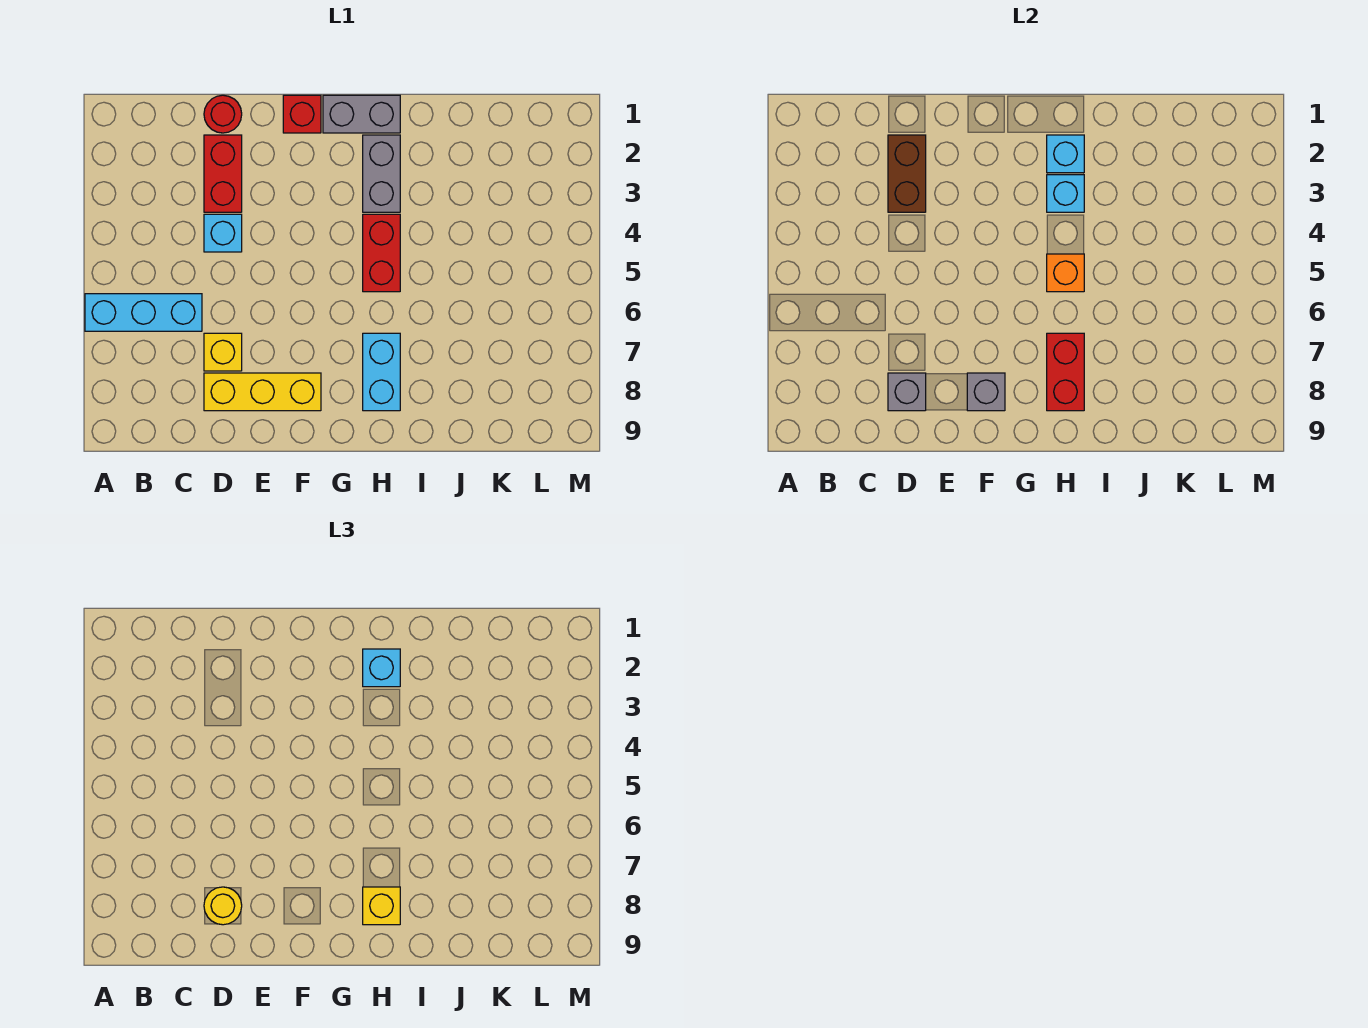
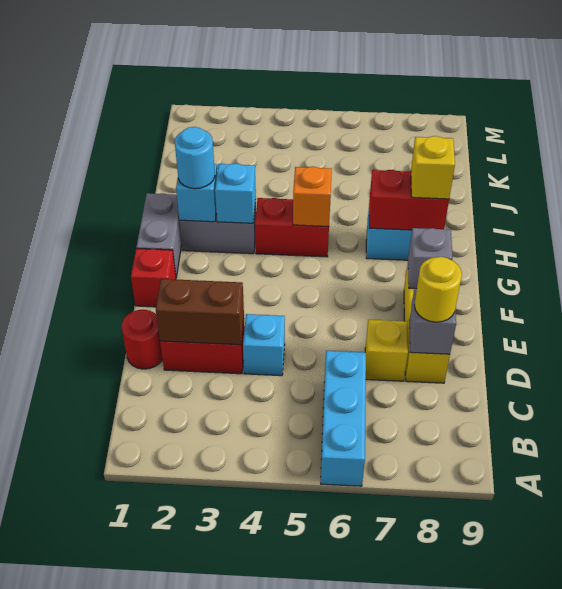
cyan 1x1 brick [363,649,400,687] -> cyan 1x1 round brick [175,127,215,189]

